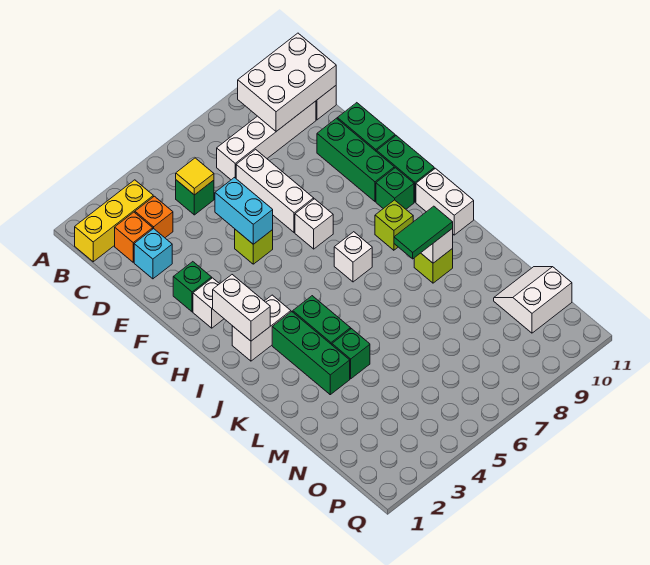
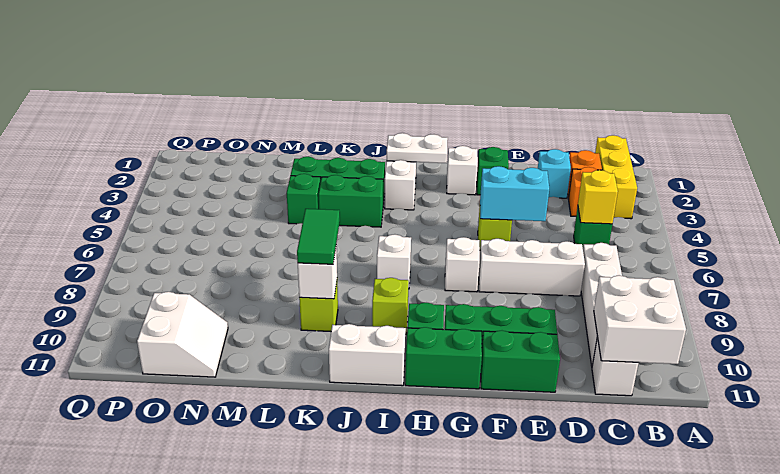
white 2x3 brick [238,33,336,131] -> white 2x2 brick [594,275,686,364]
yellow 1x1 tile [176,158,214,195] -> yellow 1x1 brick [578,170,618,224]
white 1x2 brick [213,275,270,341] -> white 1x2 plate [387,133,448,163]

